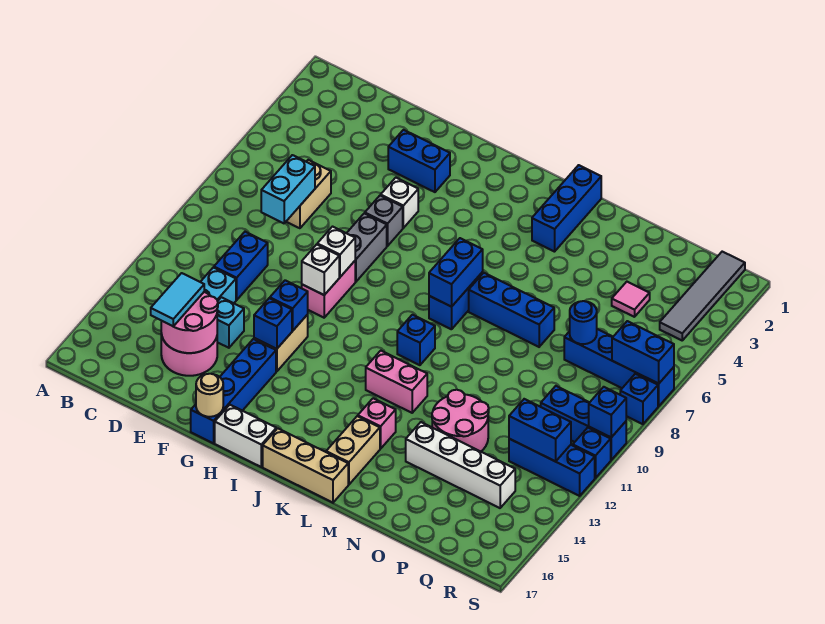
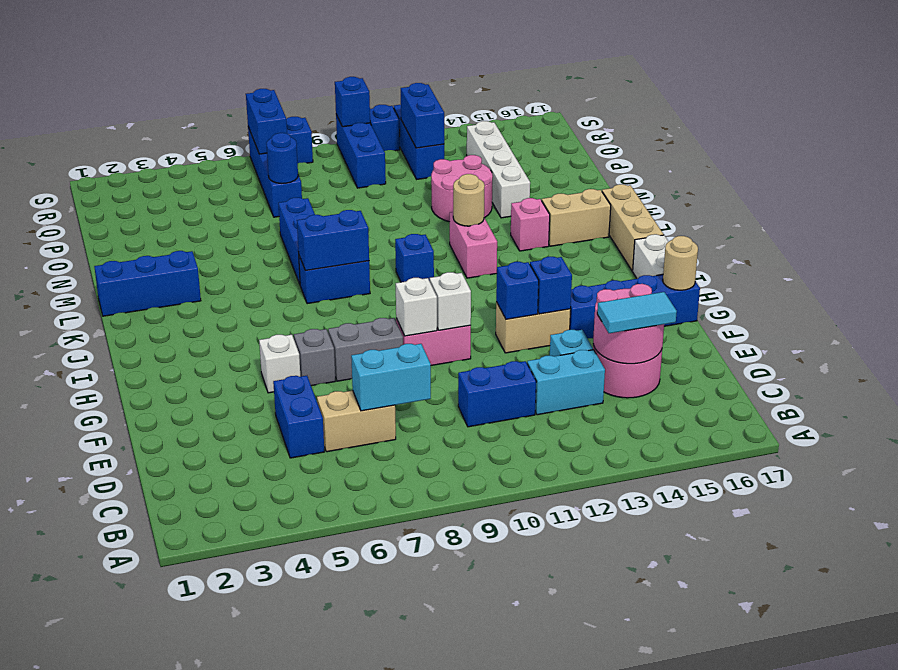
blue 1x2 brick [388,130,450,192] -> blue 1x2 brick moved to [273,376,324,458]
none -> tan 1x1 round brick [453,174,485,226]
pink 1x1 tile [612,282,650,317] -> none
grey 1x4 tile [660,252,745,340] -> none

